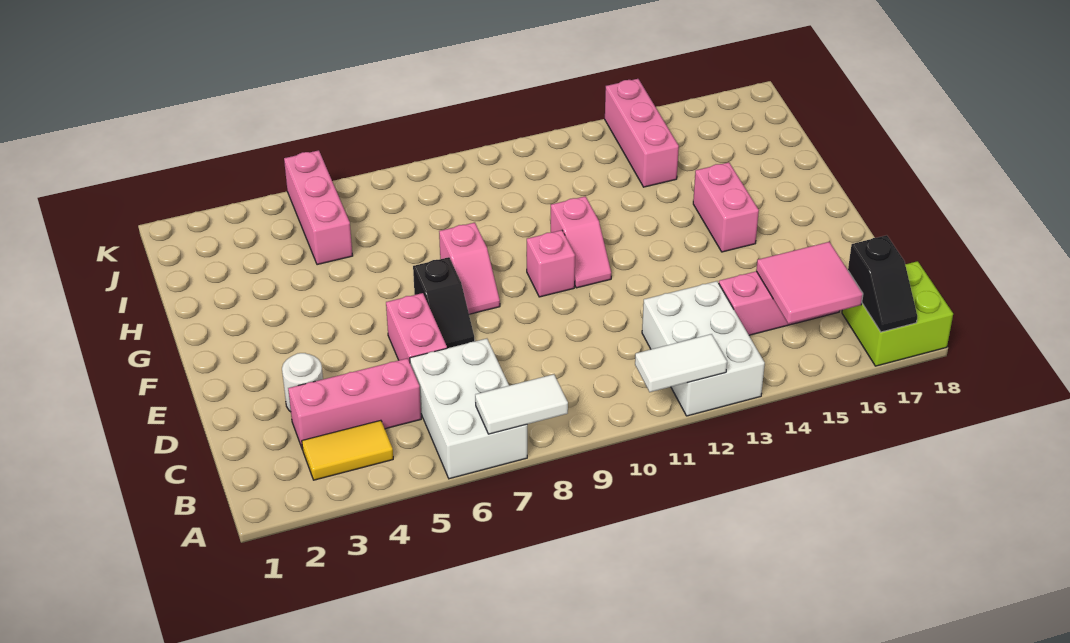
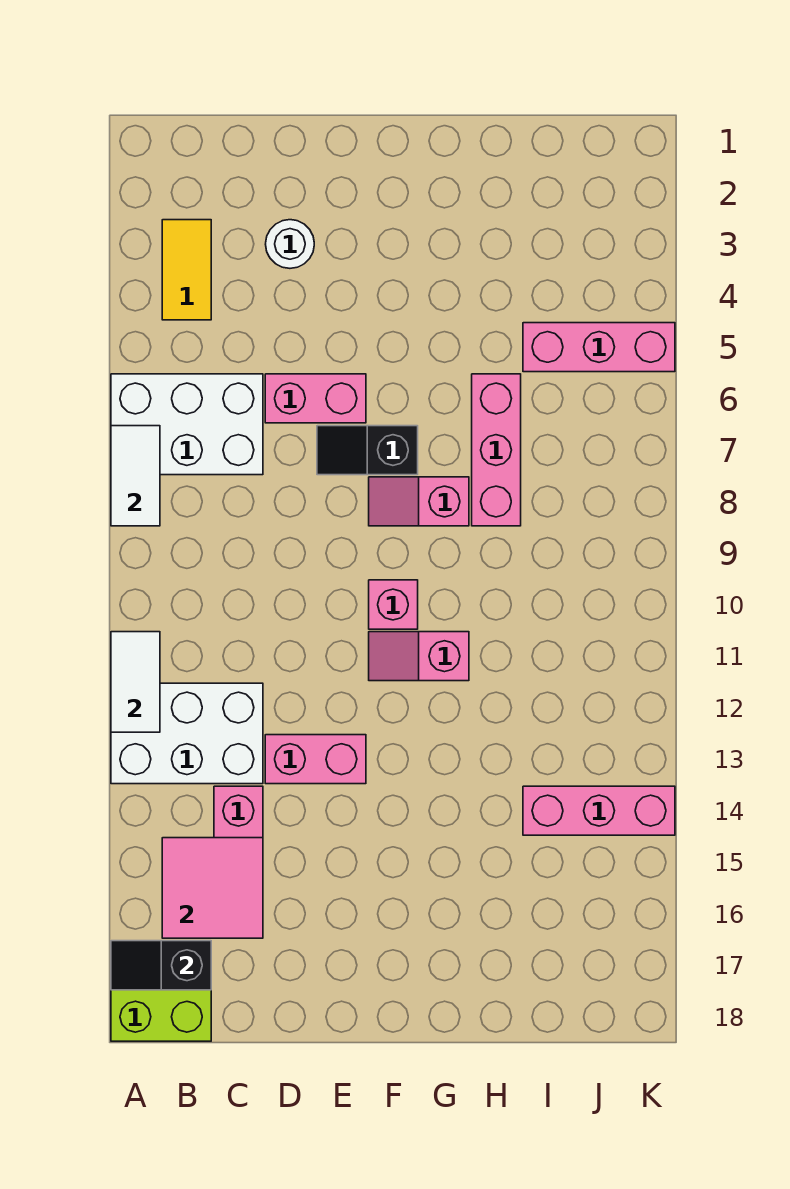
pink 1x3 brick [288,358,421,450] -> pink 1x3 brick moved to [472,374,521,526]
pink 1x2 brick [693,162,759,252] -> pink 1x2 brick moved to [265,735,366,784]

